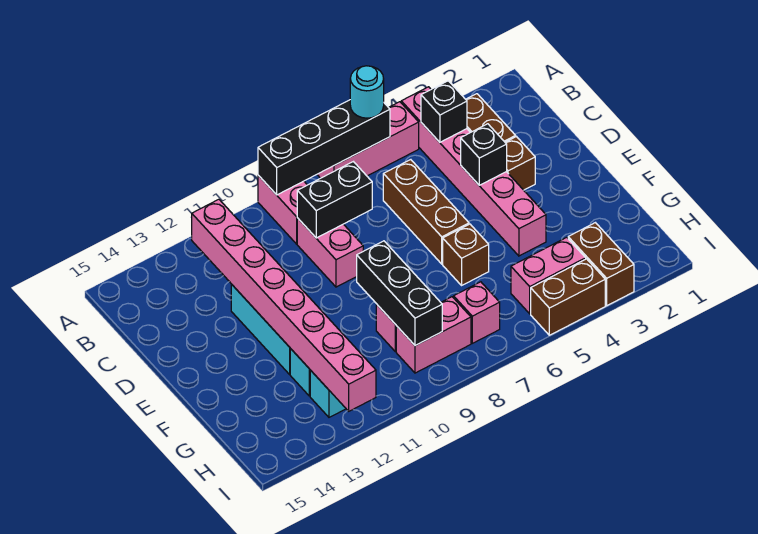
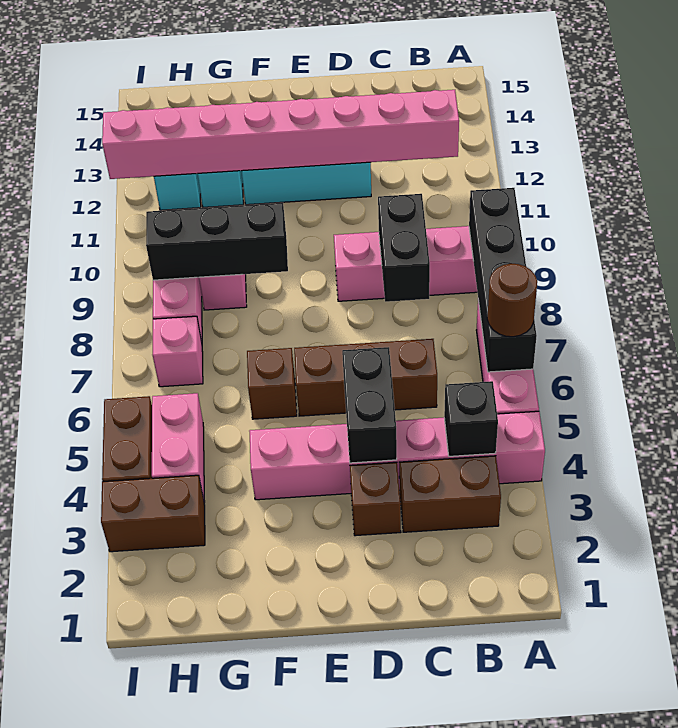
cyan 1x1 round brick [350,66,384,118] -> brown 1x1 round brick [487,264,537,337]
black 1x1 brick [461,124,507,185] -> black 1x2 brick [342,347,397,463]

